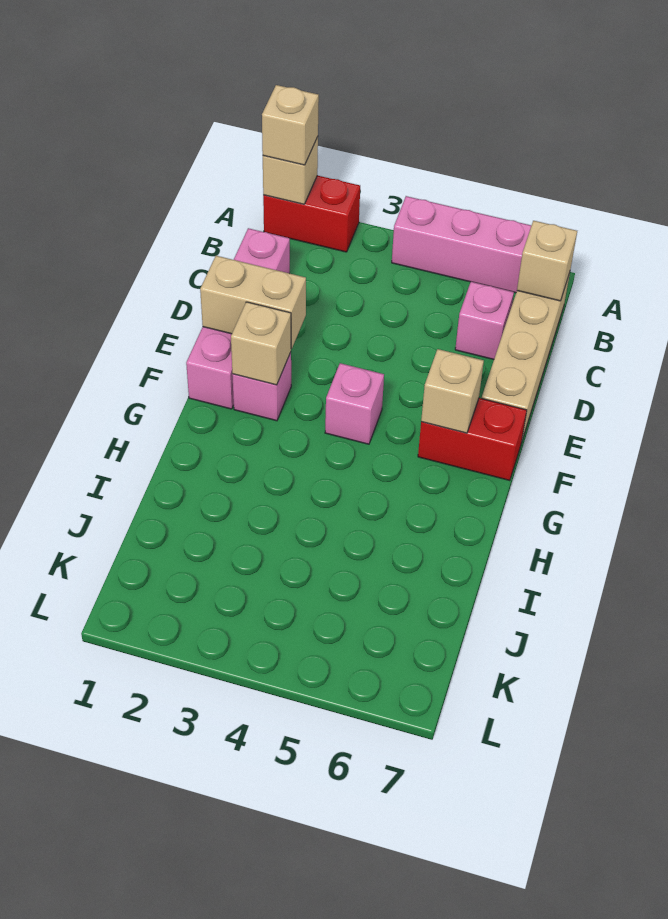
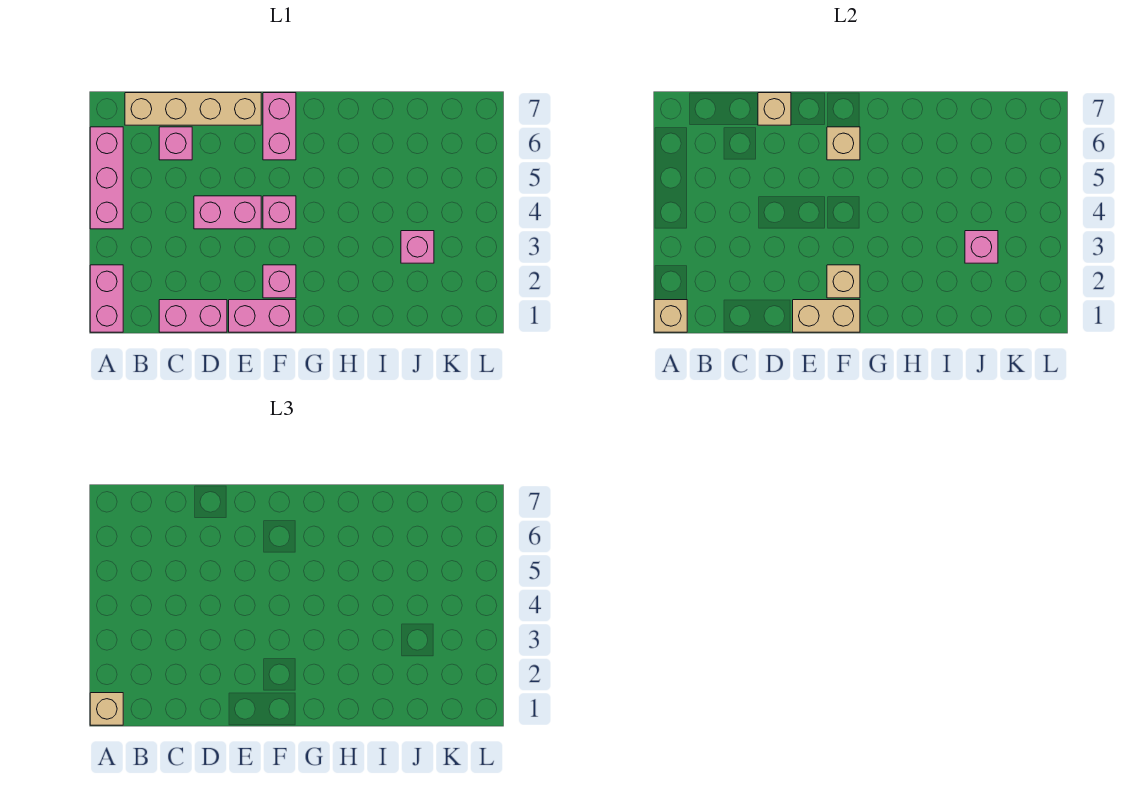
red 1x2 brick [263,175,360,252] -> pink 1x2 brick [90,265,123,332]
tan 1x1 brick [517,221,577,301] -> tan 1x1 brick moved to [758,93,791,125]
none -> pink 1x2 brick [194,196,261,229]
tan 1x2 brick [200,256,306,349] -> tan 1x2 brick turned to [793,300,860,332]
red 1x2 brick [418,398,527,481] -> pink 1x2 brick [263,93,296,160]
none -> pink 1x1 brick [401,231,434,263]
none -> pink 1x1 brick [965,231,998,263]

